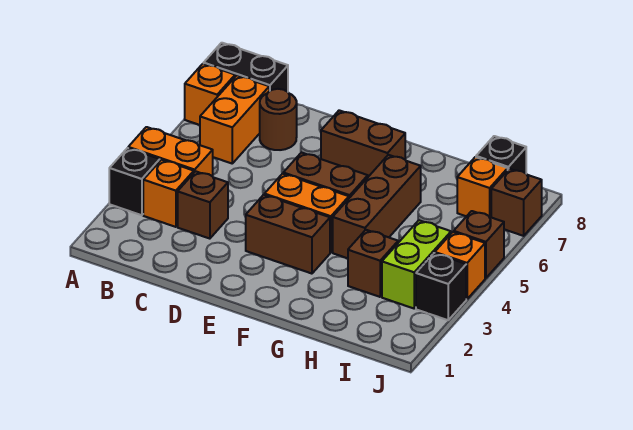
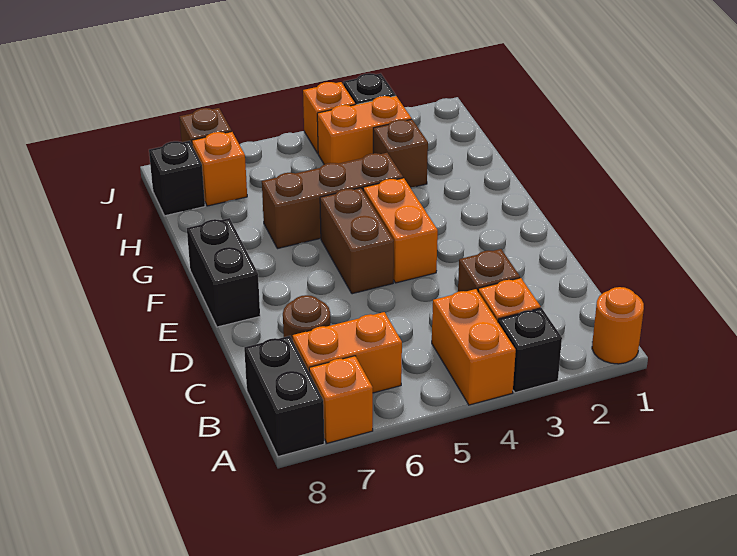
none -> orange 1x1 round brick [592,287,644,364]
brown 1x2 brick [246,195,330,274] -> none
brown 1x2 brick [321,110,405,177] -> none
none -> black 1x2 brick [187,218,260,327]
lime 1x2 brick [382,220,451,308] -> orange 1x2 brick [317,96,412,165]
brown 1x1 brick [454,211,504,278] -> none

